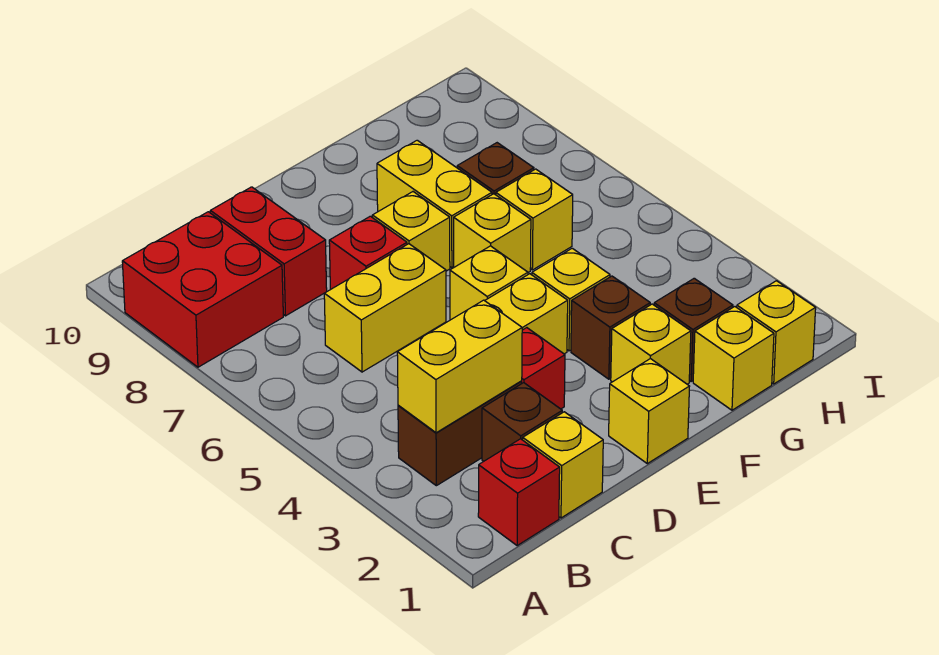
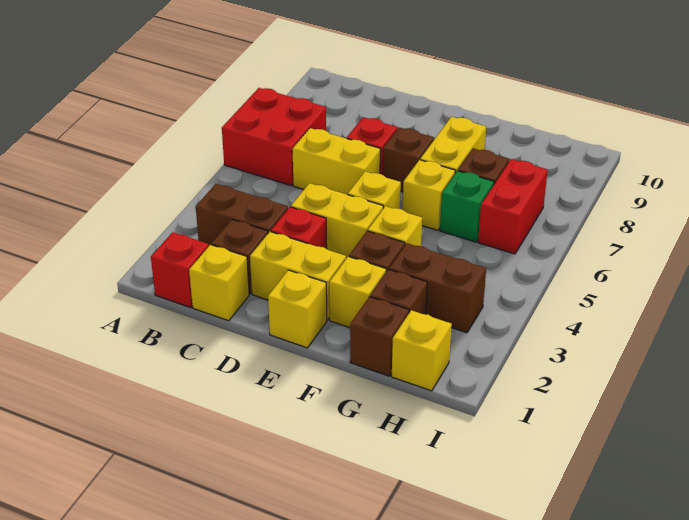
red 2x2 brick [122,212,283,367] -> red 2x2 brick moved to [222,88,326,186]
yellow 1x2 brick [397,300,522,433] -> yellow 1x2 brick moved to [250,232,346,320]
red 1x2 brick [210,187,327,316] -> red 1x2 brick moved to [478,159,548,254]
yellow 1x1 brick [372,192,450,271] -> brown 1x1 brick [383,128,434,192]
yellow 1x1 brick [693,307,774,410] -> brown 1x1 brick [350,297,409,376]
none -> brown 1x2 brick [389,243,486,333]
yellow 1x1 brick [496,169,573,270] -> green 1x1 brick [440,171,494,242]

